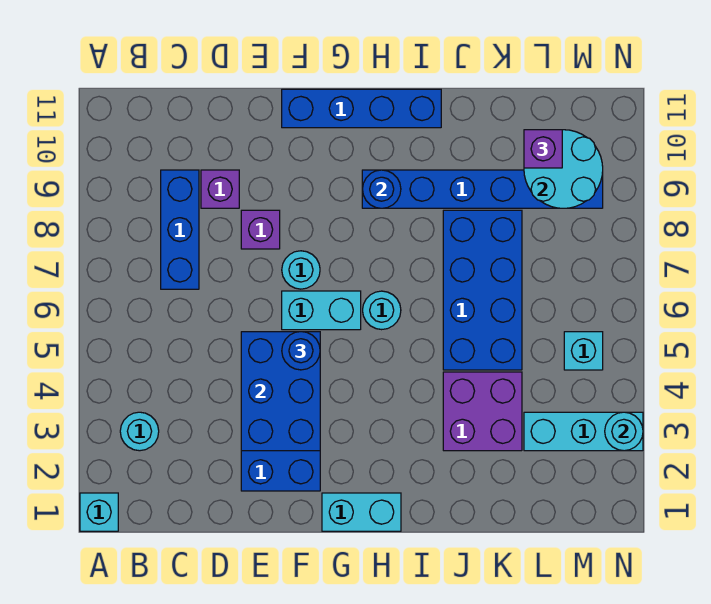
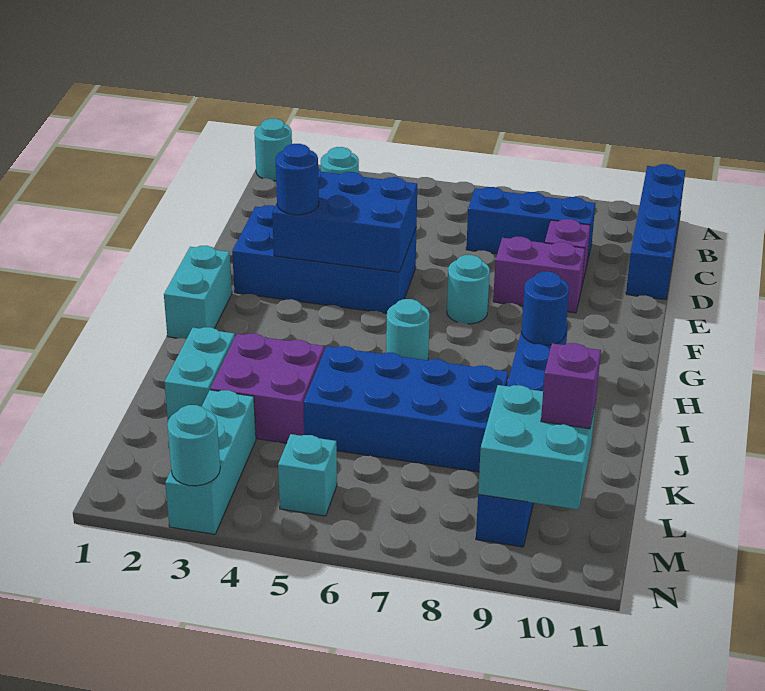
cyan 1x1 brick [80,493,118,531] -> cyan 1x1 round brick [254,118,292,181]
purple 1x1 brick [241,210,280,249] -> purple 1x2 brick [493,237,585,313]
blue 1x1 round brick [282,332,320,370] -> blue 1x1 round brick moved to [275,144,319,215]
cyan 1x2 brick [282,291,361,330] -> cyan 1x2 brick moved to [164,327,235,420]
blue 1x4 brick [282,89,441,128] -> blue 1x4 brick moved to [626,164,685,300]
cyan 2x2 round brick [524,130,603,208] -> cyan 2x2 brick [478,385,596,510]

